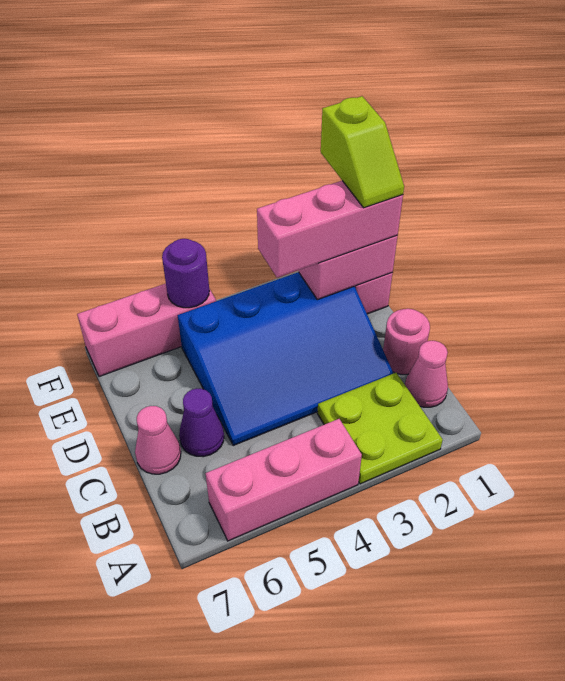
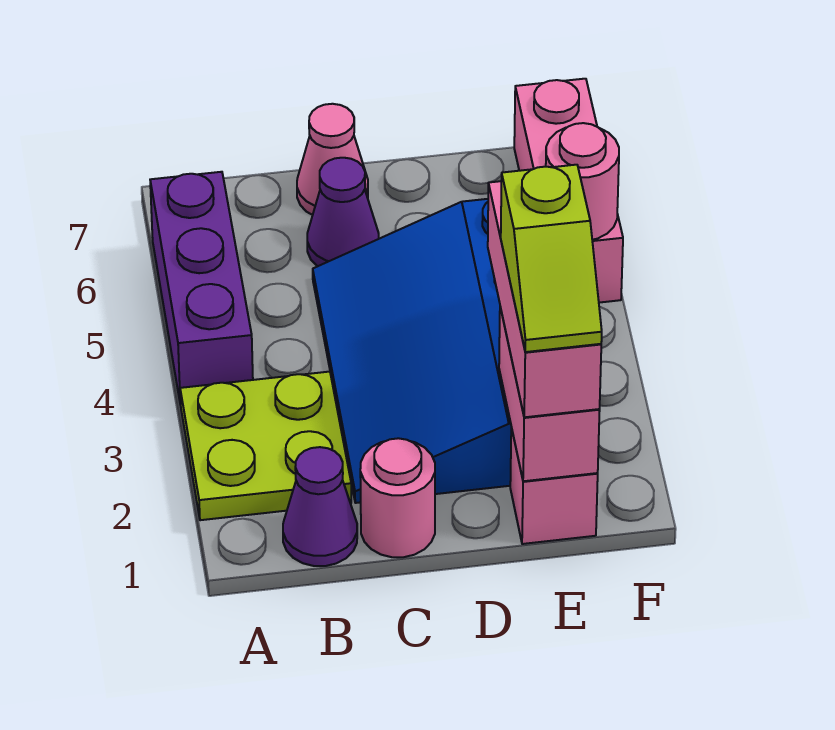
pink 1x3 brick [206,419,362,541] -> purple 1x3 brick [150,172,253,405]
pink 1x1 cone [405,341,448,407] -> purple 1x1 cone [283,447,357,566]
lime 1x2 slope [321,96,404,208] -> lime 1x2 slope turned to [501,165,602,352]
purple 1x1 round brick [162,239,209,308] -> pink 1x1 round brick [546,123,619,240]

